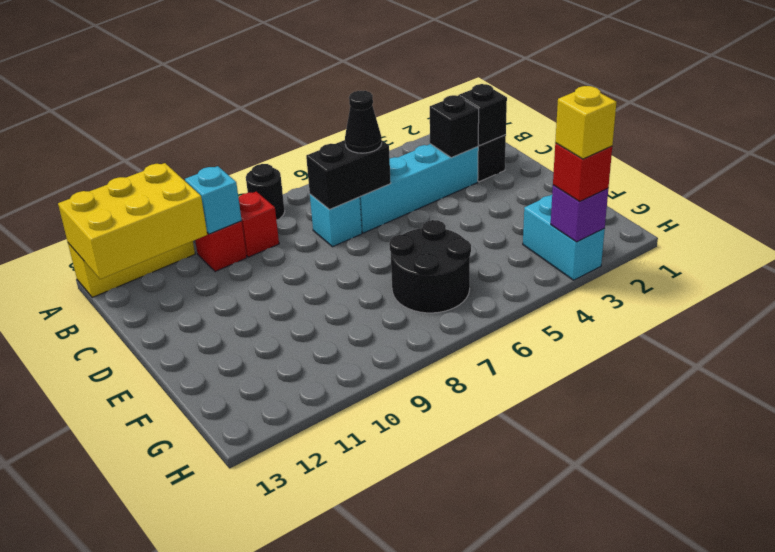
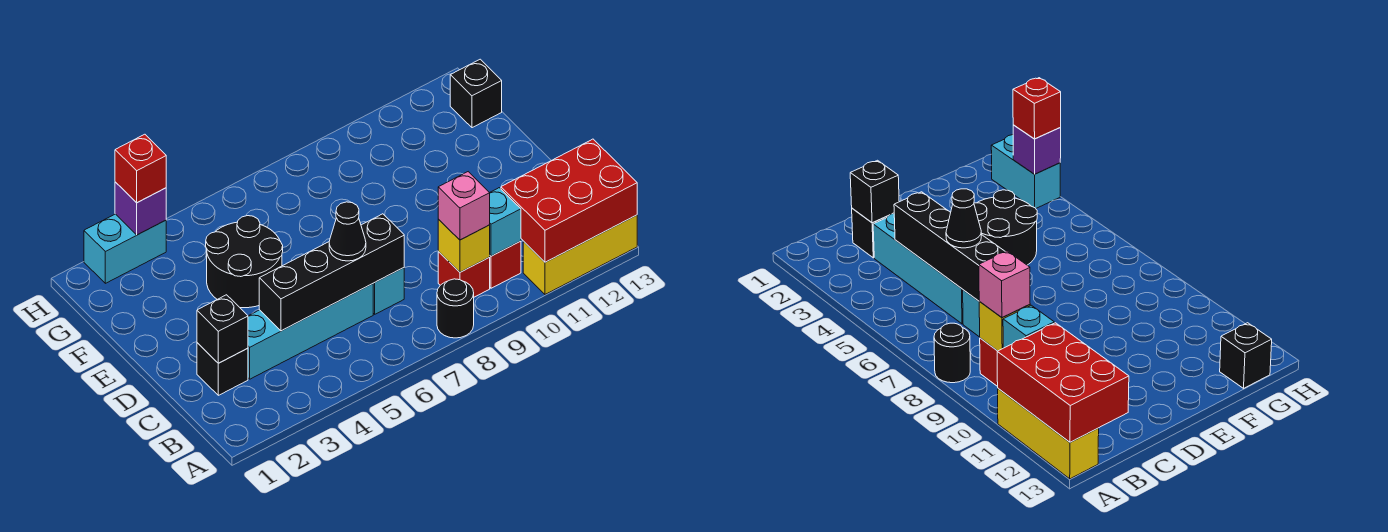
yellow 2x3 brick [58,163,207,279] -> red 2x3 brick [501,139,637,262]
none -> pink 1x1 brick [438,172,490,240]
black 1x1 brick [430,95,479,158] -> black 1x1 brick moved to [450,59,502,128]
black 1x2 brick [306,140,391,210] -> black 1x4 brick [259,214,404,331]
black 2x2 round brick [389,220,471,313] -> black 2x2 round brick moved to [206,216,283,308]
cyan 1x2 brick [523,195,605,280] -> cyan 1x2 brick turned to [84,214,166,283]
yellow 1x1 brick [555,86,616,159] -> yellow 1x1 brick moved to [438,219,490,272]

